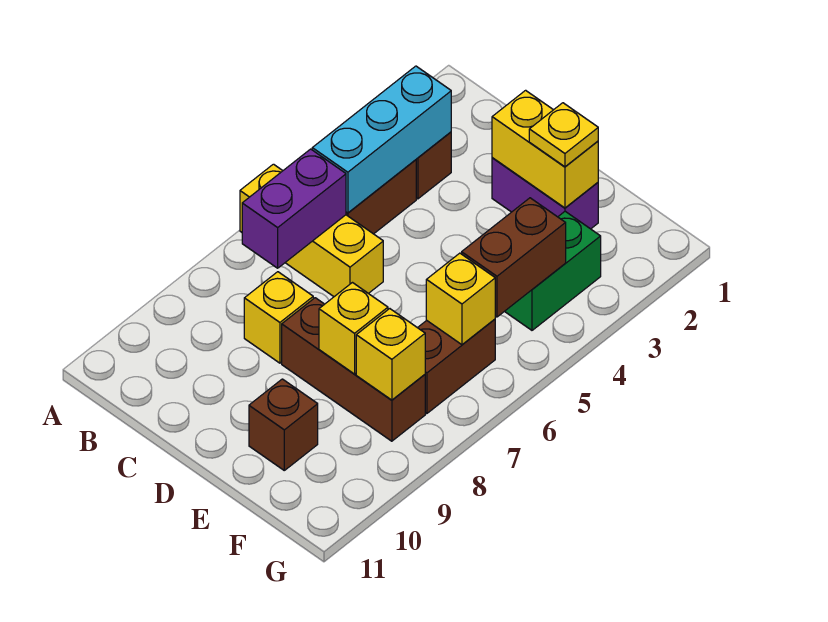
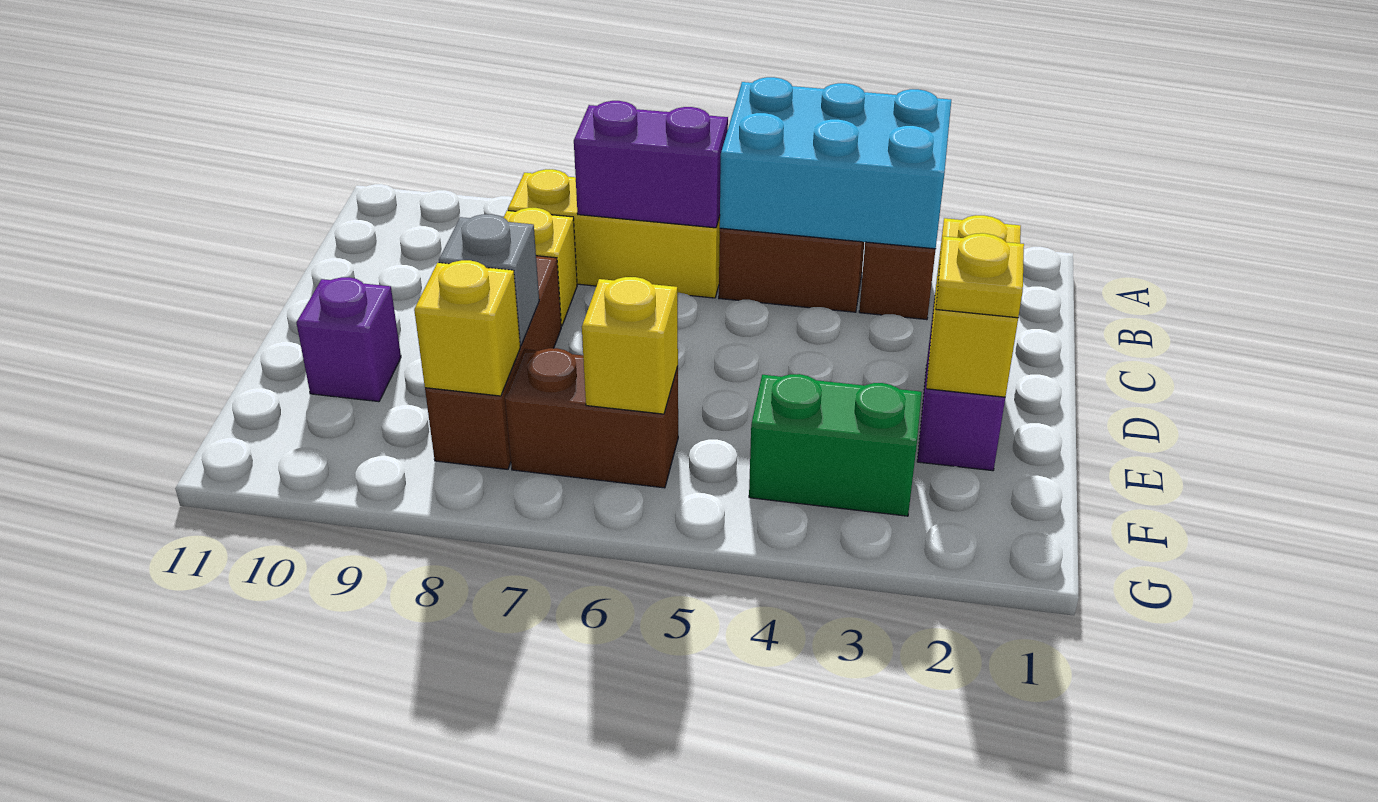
yellow 1x3 brick [240,164,383,297] -> yellow 1x3 brick turned to [508,169,720,298]
cyan 1x3 brick [312,66,451,213] -> cyan 2x3 brick [720,77,951,249]
yellow 1x1 brick [319,283,388,374] -> grey 1x1 brick [439,214,539,346]
brown 1x1 brick [249,379,318,470] -> purple 1x1 brick [296,277,401,402]
brown 1x2 brick [462,198,566,317] -> none

